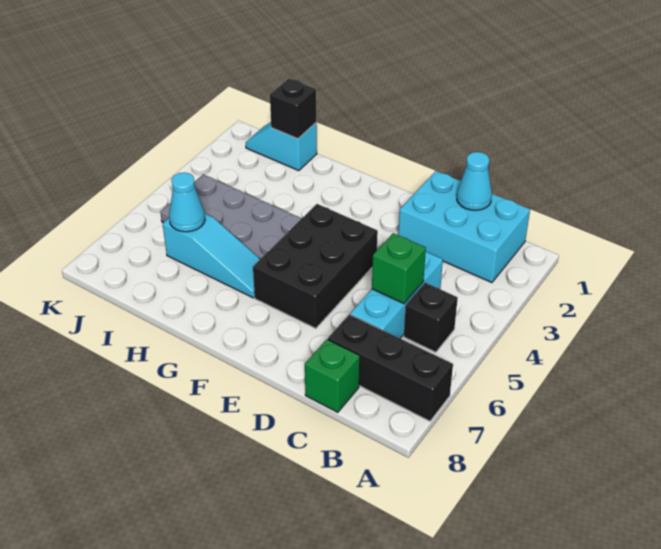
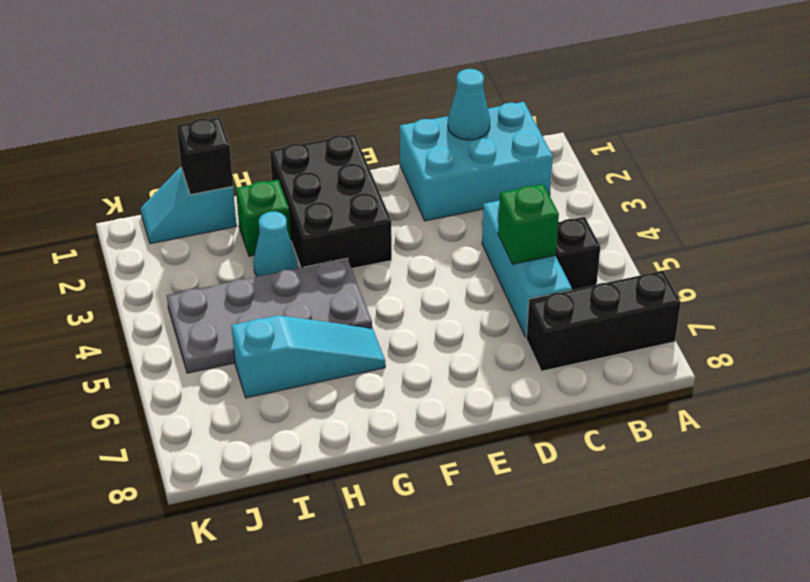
green 1x1 brick [305,339,360,412] -> green 1x1 brick moved to [236,180,291,256]
black 2x3 brick [253,204,378,328] -> black 2x3 brick moved to [270,134,392,269]
cyan 1x1 cone [169,173,205,232] -> cyan 1x1 cone moved to [253,212,298,277]

